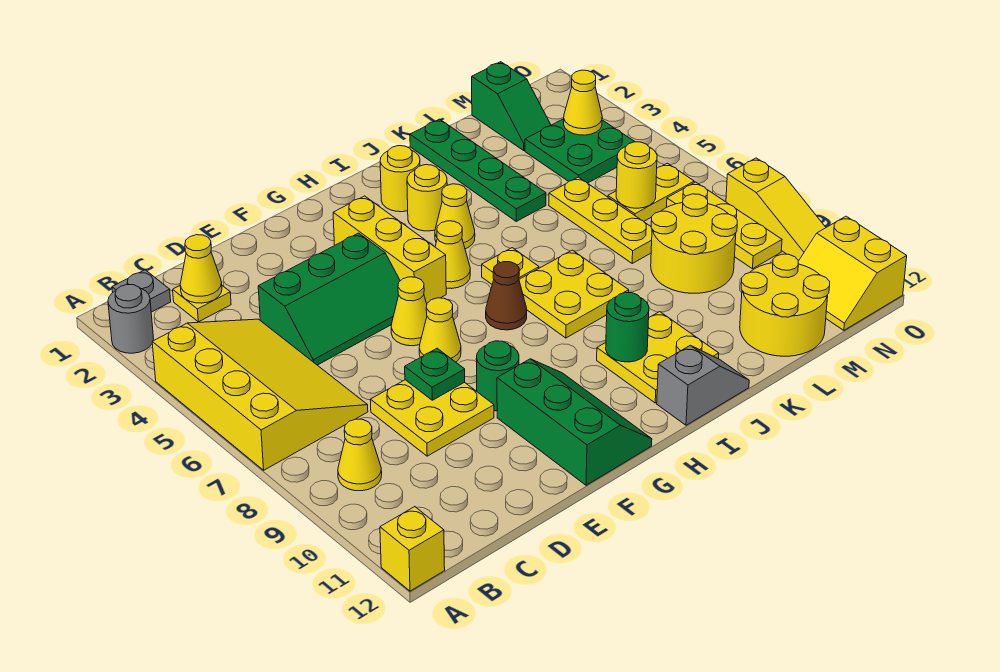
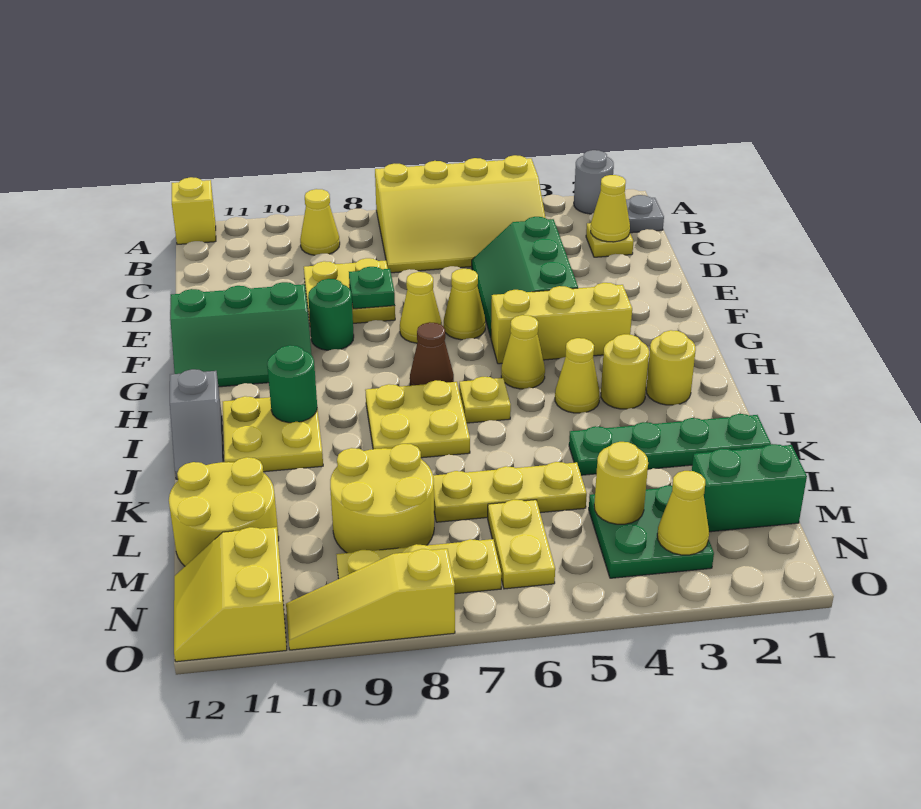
green 1x2 slope [472,62,551,150] -> green 1x2 brick [692,444,807,532]
yellow 1x1 round brick [616,142,657,208] -> yellow 1x1 round brick moved to [594,442,648,524]
yellow 2x2 slope [798,216,907,330] -> yellow 2x2 slope turned to [174,527,287,662]

